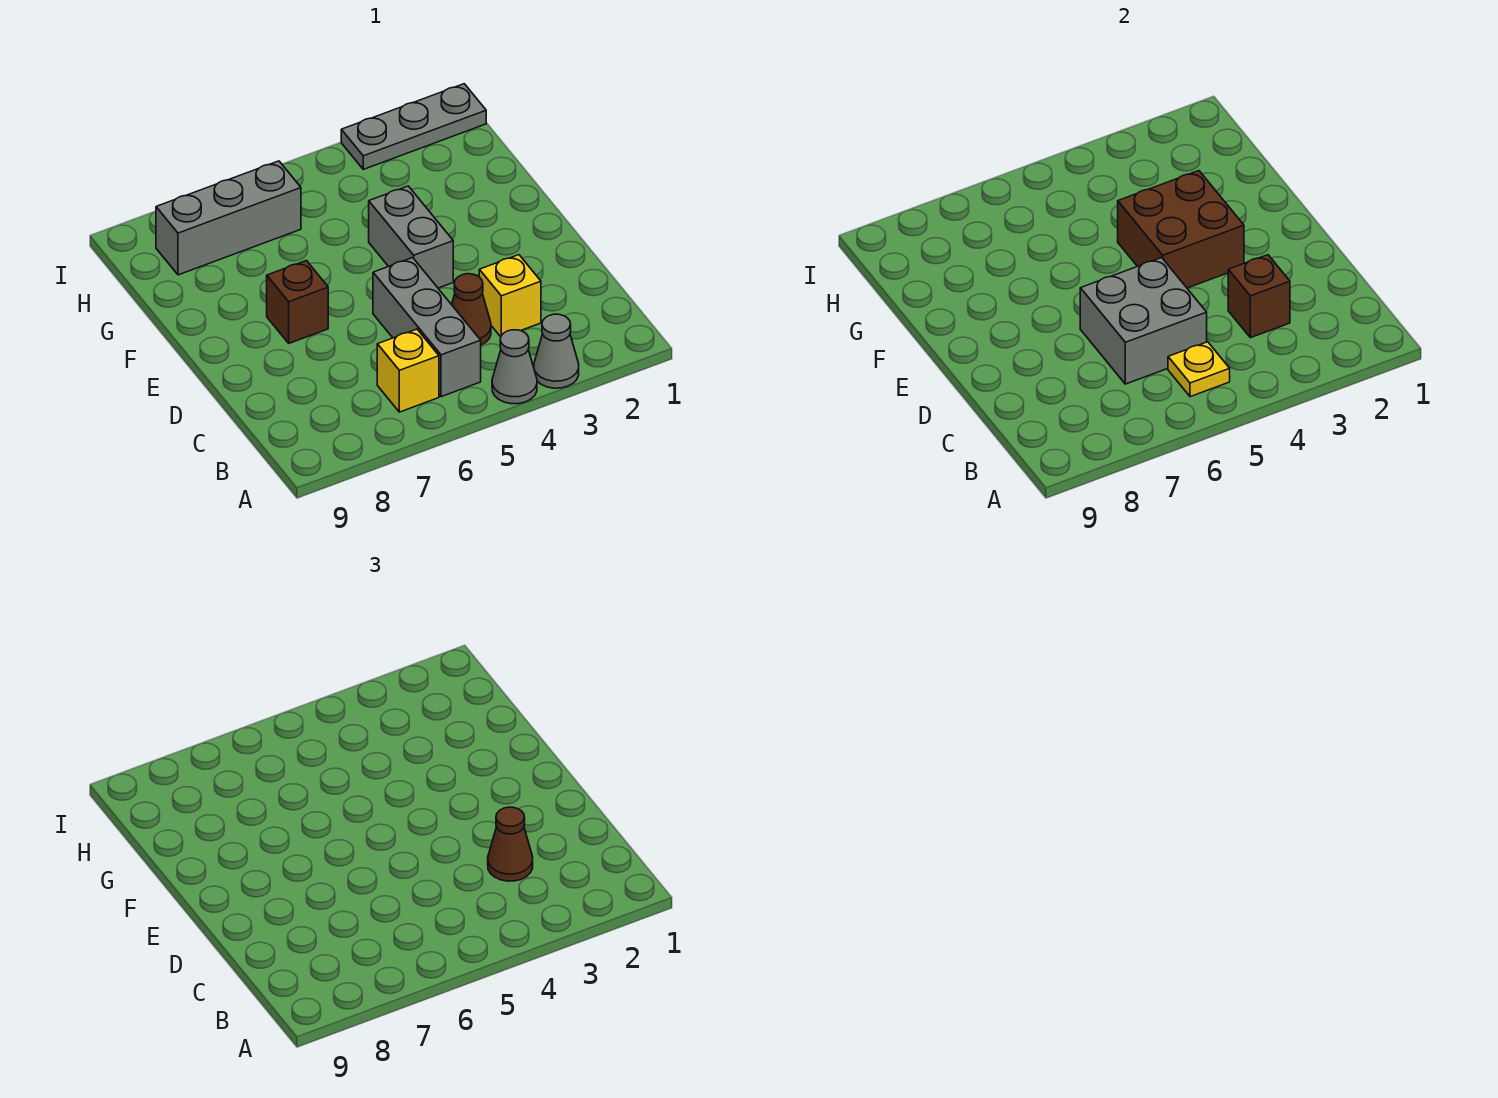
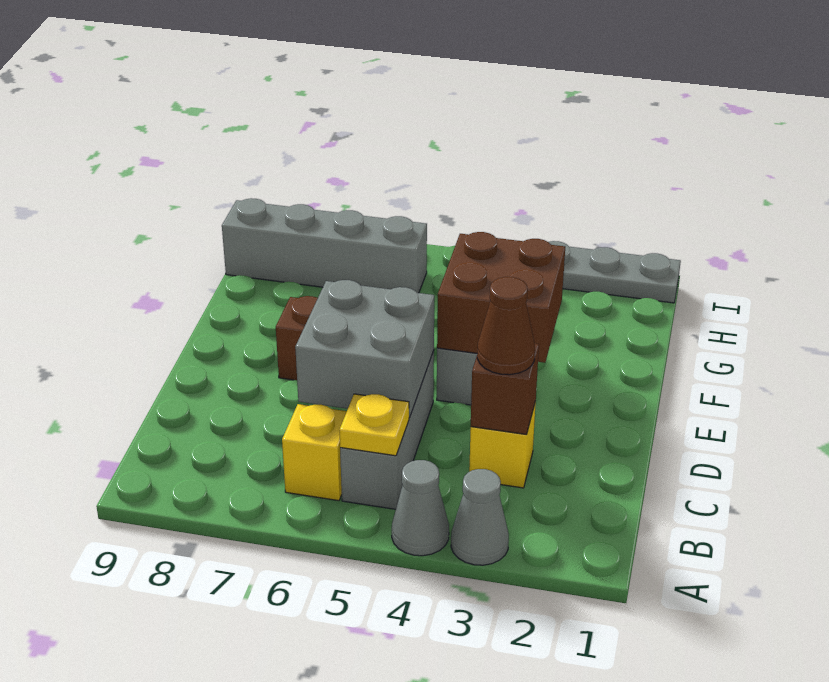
brown 1x1 cone [452,274,491,345] -> none
grey 1x3 brick [156,161,301,275] -> grey 1x4 brick [222,198,427,293]

